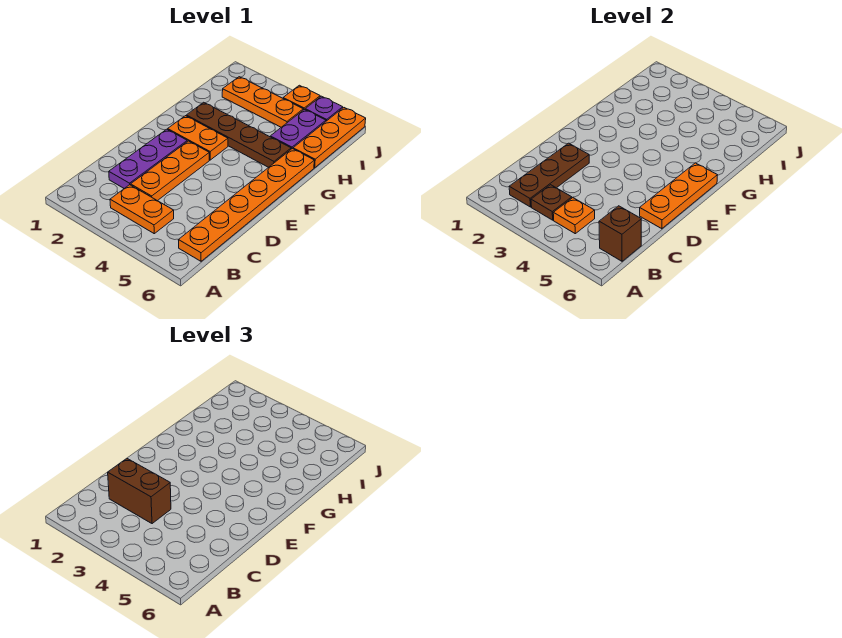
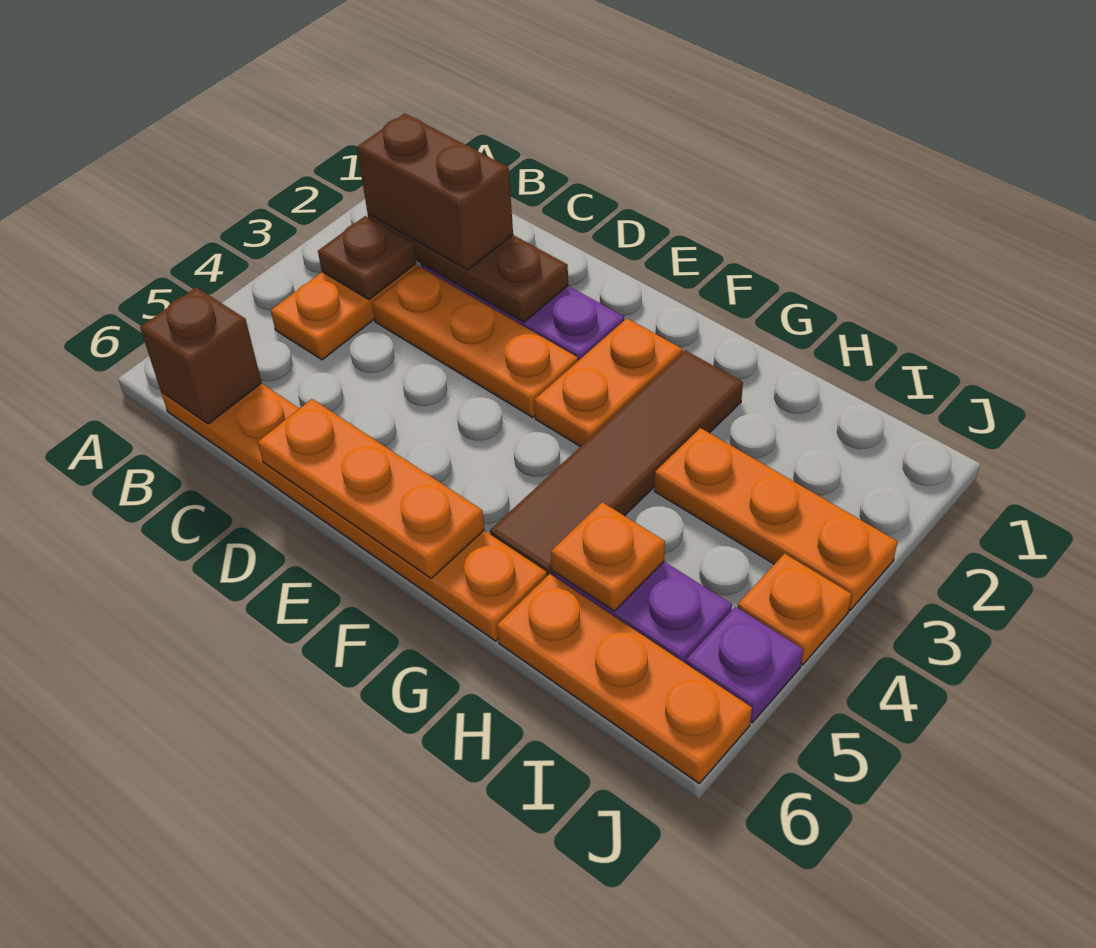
orange 1x1 plate [553,198,595,234] -> orange 1x1 plate moved to [551,502,665,611]
brown 1x2 brick [108,459,171,524] -> brown 1x2 brick turned to [357,113,513,270]
brown 1x4 plate [186,102,291,167] -> brown 1x4 tile [490,350,743,576]
orange 1x3 plate [222,77,303,127] -> orange 1x3 plate turned to [654,428,898,610]

